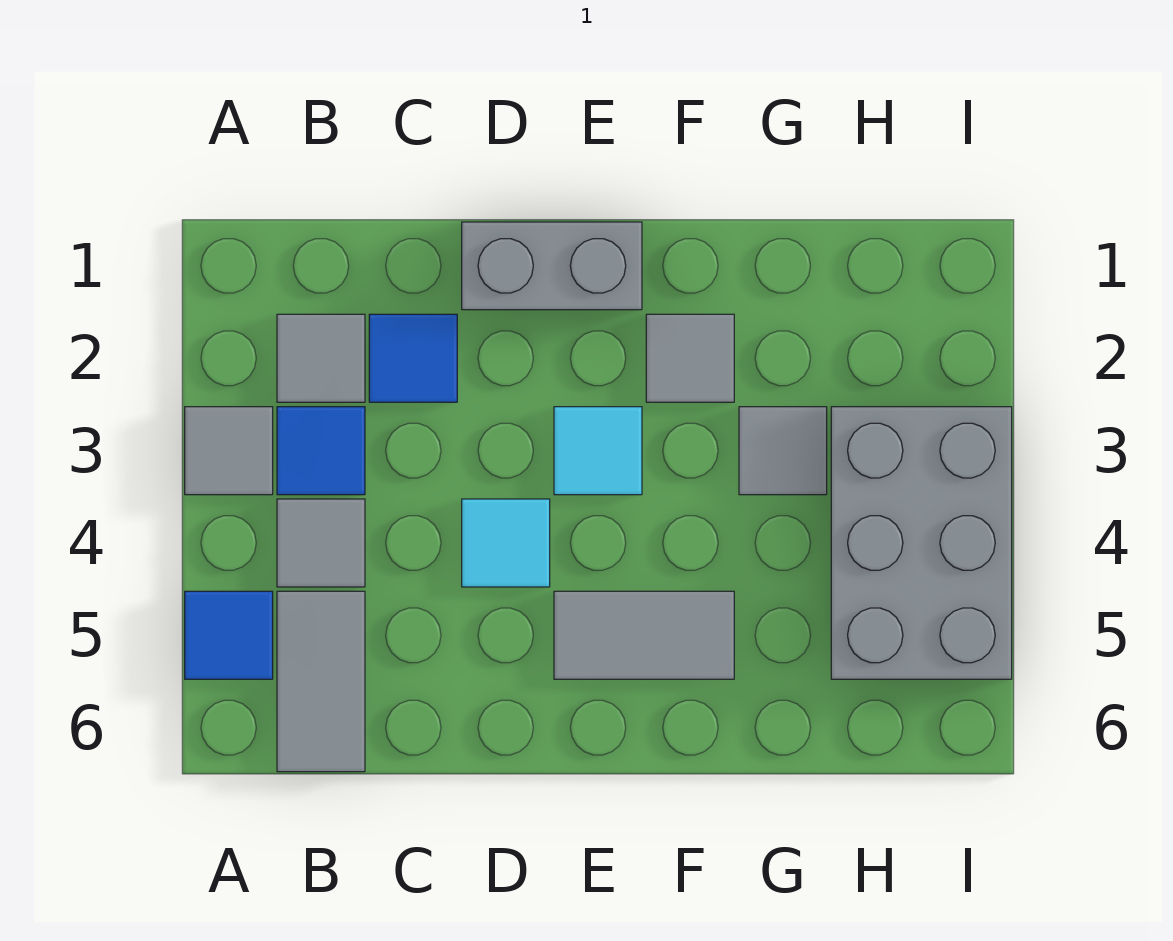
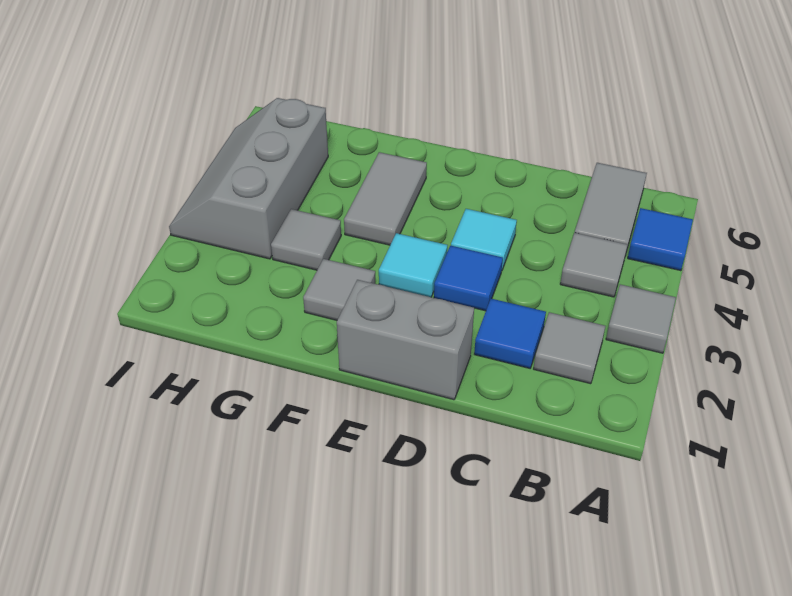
blue 1x1 tile [277,407,365,495] -> blue 1x1 tile moved to [434,246,503,311]
grey 1x2 tile [554,591,734,679] -> grey 1x2 tile turned to [344,152,427,245]
grey 2x3 brick [831,407,1012,679] -> grey 2x3 slope [169,98,328,259]

